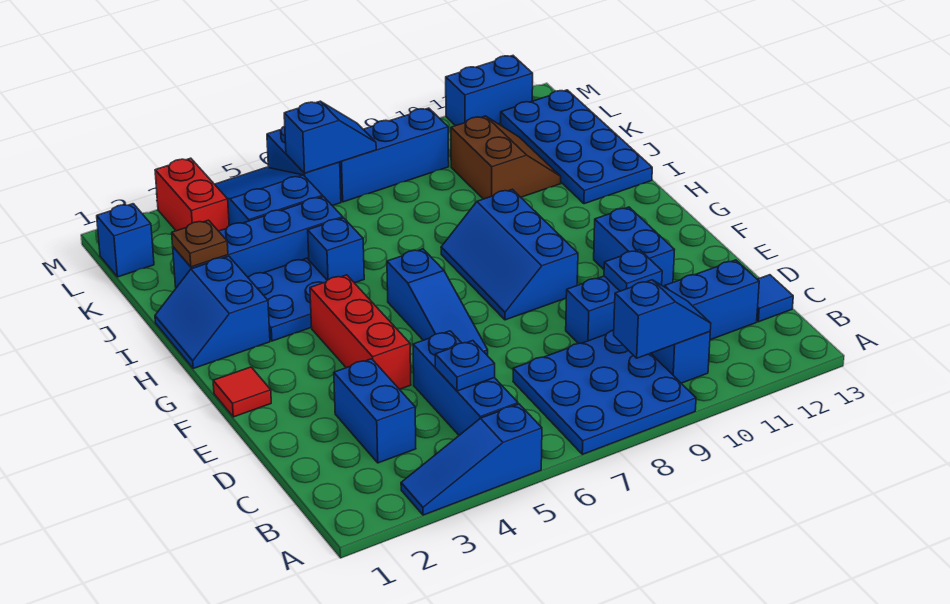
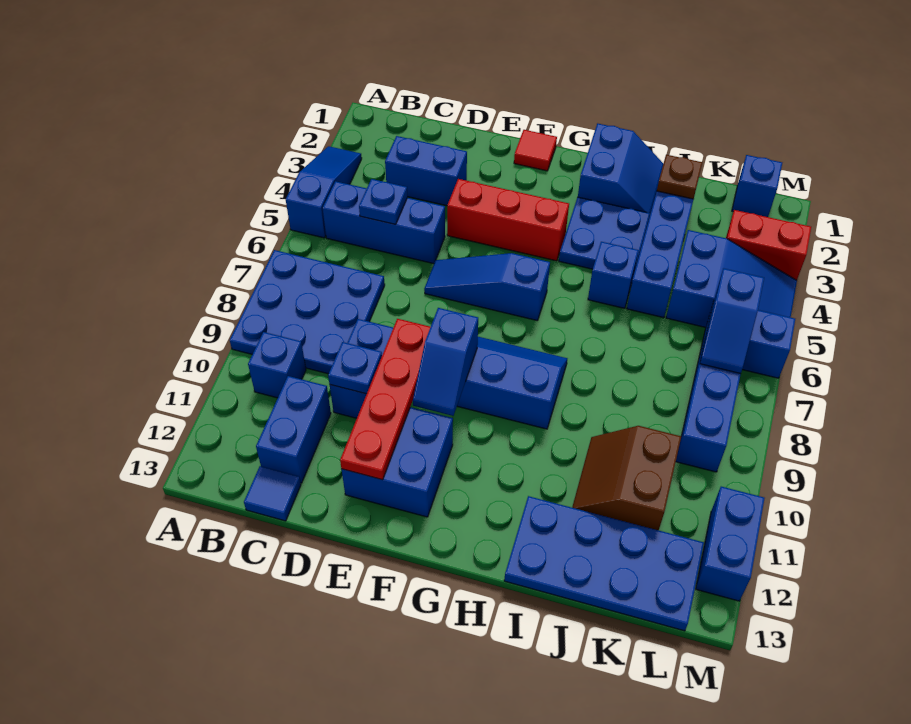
blue 1x2 slope [614,280,711,358] -> blue 1x2 slope moved to [413,308,478,416]
none -> red 1x4 plate [340,319,430,480]
blue 1x2 brick [594,207,674,287] -> blue 2x2 brick [341,407,453,517]
blue 2x2 slope [155,256,270,369] -> blue 2x2 slope turned to [578,123,663,214]
brown 2x2 slope [451,116,561,199] -> brown 2x2 slope turned to [572,426,681,530]

